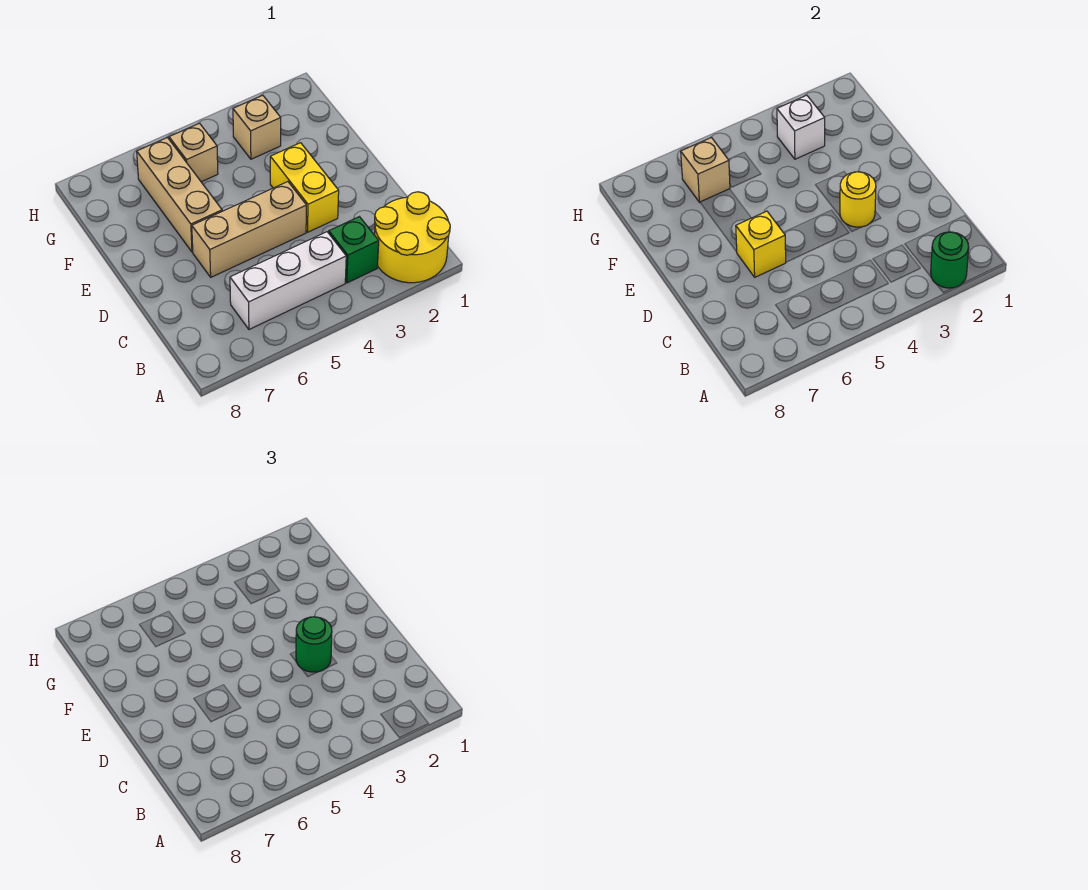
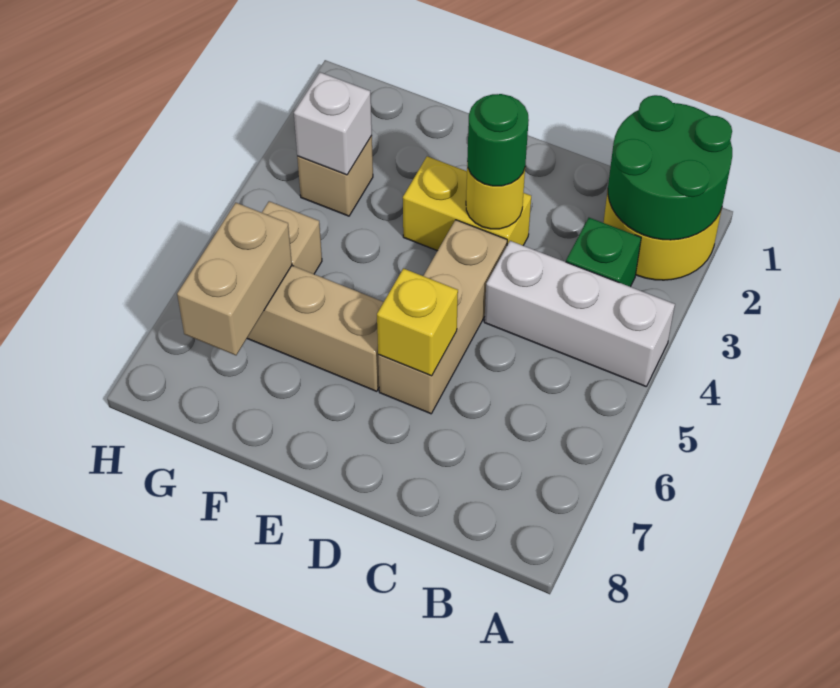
green 1x1 round brick [931,232,969,288] -> green 2x2 round brick [608,95,732,240]
white 1x3 brick [230,232,346,329] -> white 1x3 brick turned to [484,241,675,386]
tan 1x1 brick [681,138,730,202] -> tan 1x2 brick [177,203,292,355]

